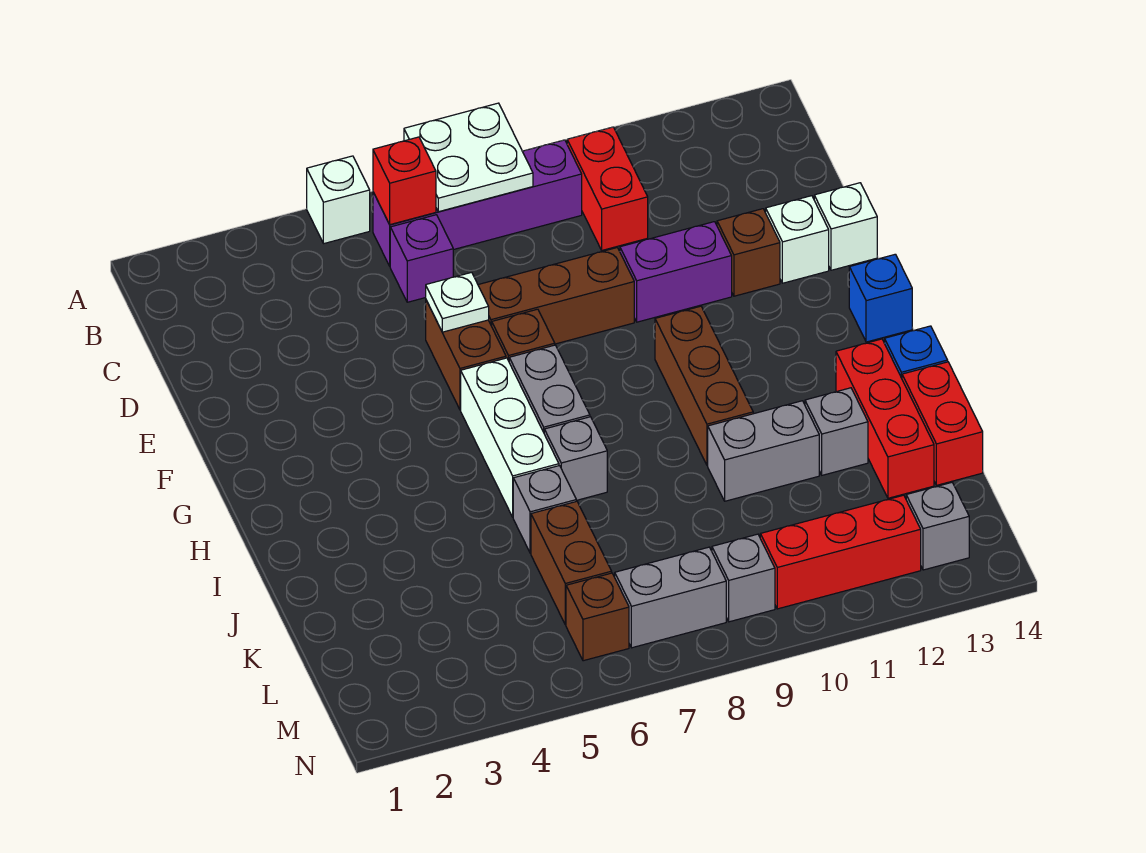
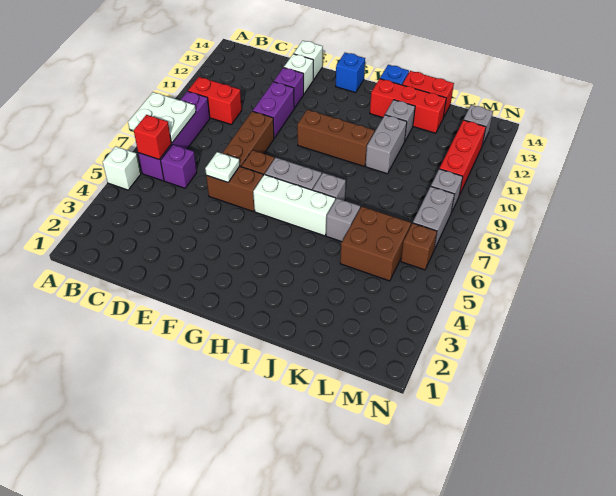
brown 1x1 brick [717,209,780,296] -> purple 1x1 brick [274,68,304,108]
brown 1x2 brick [531,501,612,625] -> brown 2x2 brick [340,207,411,281]

